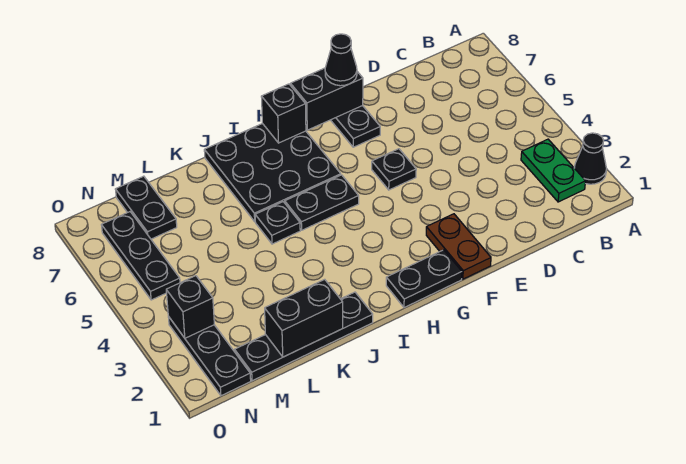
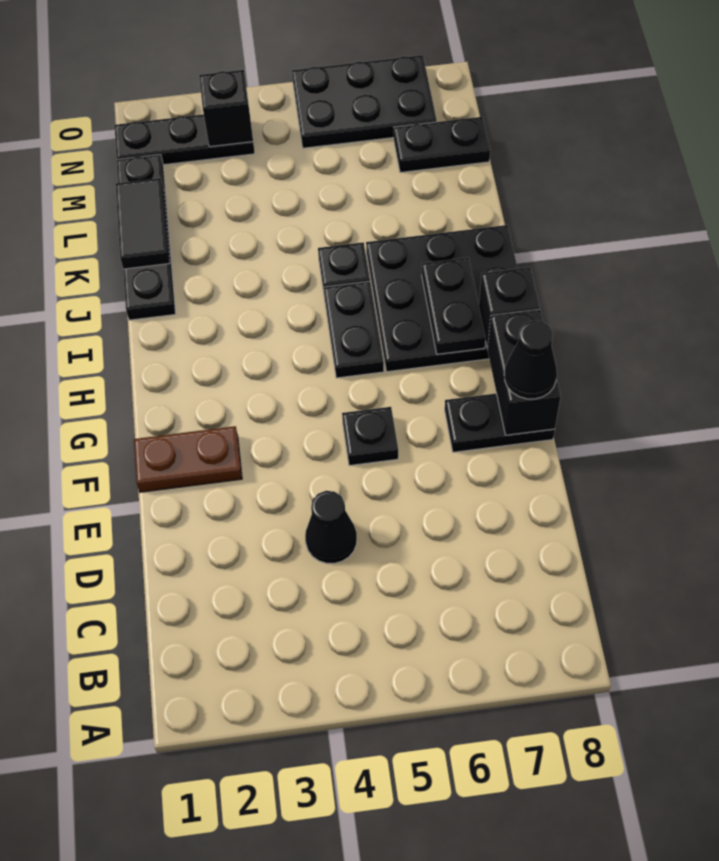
black 1x1 cone [574,133,607,184] -> black 1x1 cone moved to [305,491,357,563]
green 1x2 plate [521,139,586,202] -> none
black 1x2 plate [386,250,462,308] -> black 1x2 plate moved to [422,258,486,354]
black 1x2 brick [265,279,343,357] -> black 1x2 tile [116,178,170,269]
black 1x3 plate [102,212,180,300] -> black 2x3 plate [292,55,437,148]

